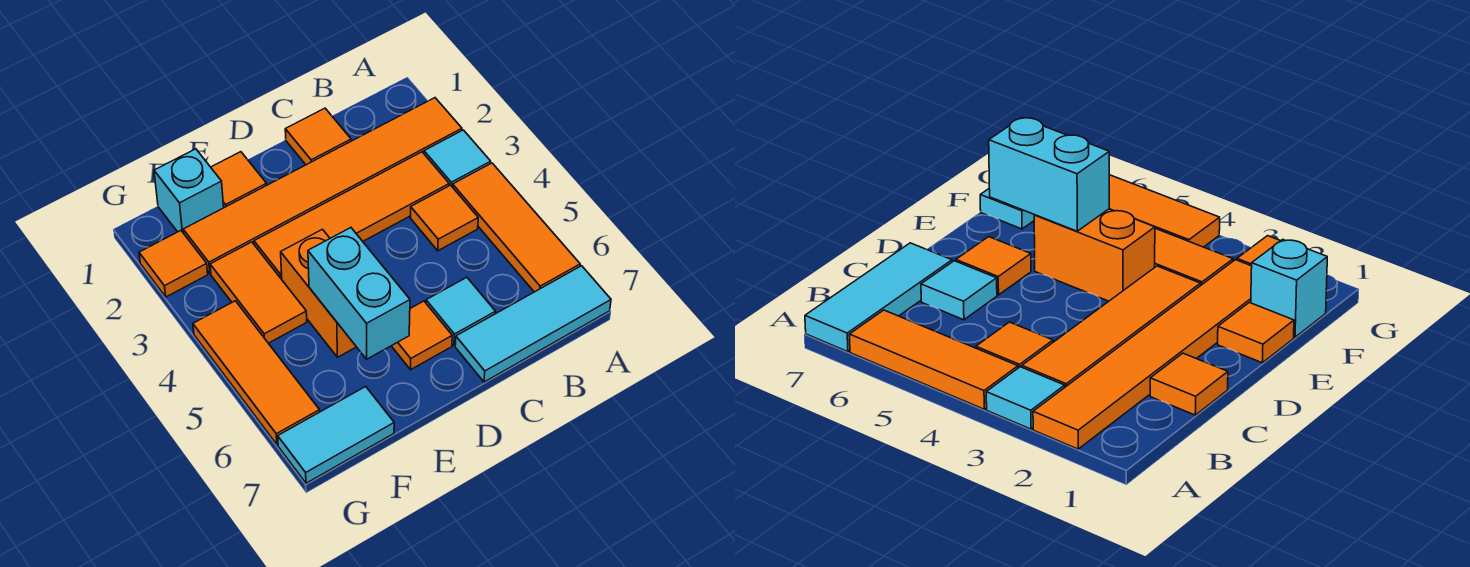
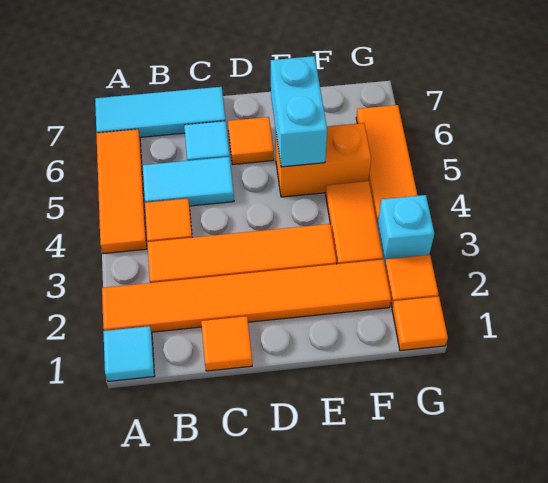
cyan 1x1 tile [424,130,491,187] -> cyan 1x1 tile moved to [103,326,155,381]
orange 1x1 tile [211,152,267,208] -> orange 1x1 tile moved to [392,297,448,351]
orange 1x2 brick [281,229,356,357] -> orange 1x2 brick turned to [276,123,371,197]
cyan 1x1 brick [154,149,224,233] -> cyan 1x1 brick moved to [377,195,434,264]
cyan 1x2 tile [278,387,394,483] -> cyan 1x2 tile moved to [143,157,234,206]

